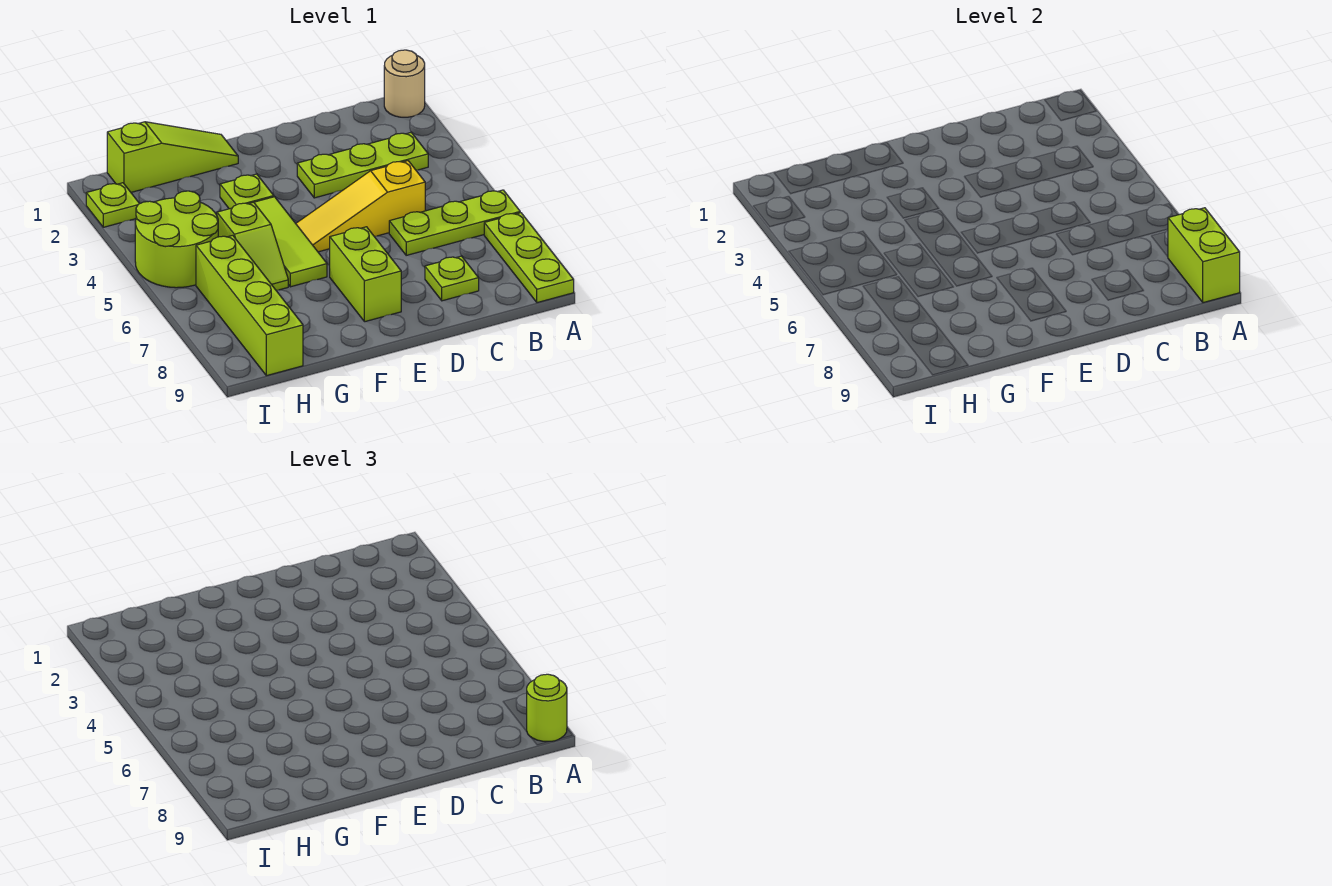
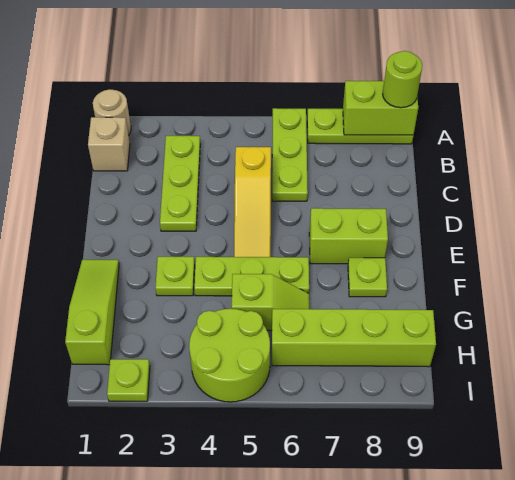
none -> tan 1x1 brick [88,117,130,171]
lime 1x1 plate [425,256,479,301] -> lime 1x1 plate moved to [348,258,387,297]
lime 1x3 tile [254,197,327,287] -> lime 1x3 plate [194,257,309,296]

